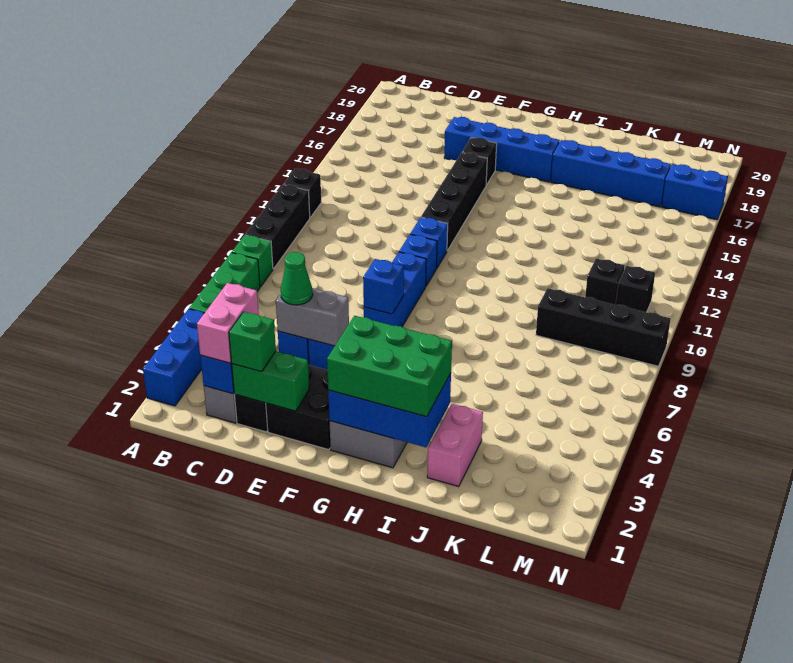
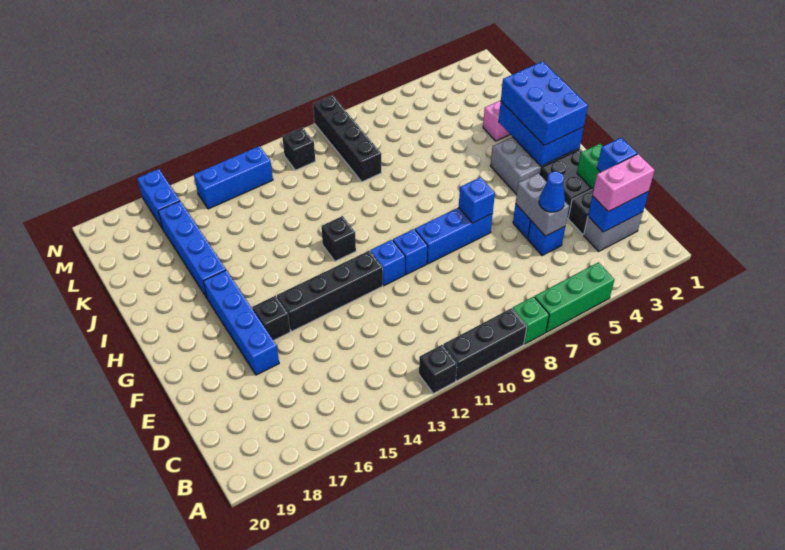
blue 1x3 brick [143,309,204,406] -> blue 1x3 brick moved to [194,146,273,209]
green 1x1 brick [229,312,276,372] -> blue 1x1 brick [597,138,637,172]
green 1x1 cone [281,252,313,305] -> blue 1x1 cone [539,171,565,212]
green 2x3 brick [327,316,452,417] -> blue 2x3 brick [501,61,588,145]
black 1x1 brick [585,259,625,305] -> black 1x1 brick moved to [321,216,356,261]

